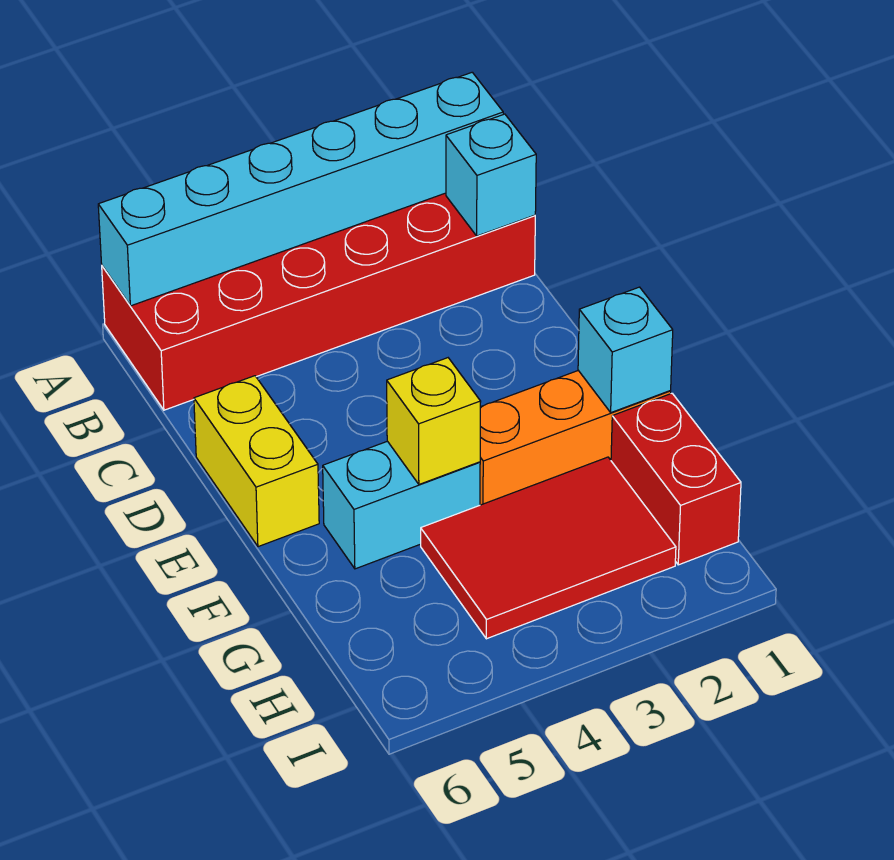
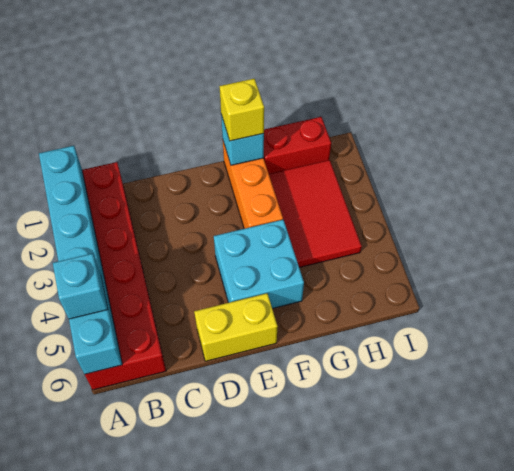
cyan 1x1 brick [446,114,536,236] -> cyan 1x1 brick moved to [53,253,108,319]
cyan 1x2 brick [323,441,480,569] -> cyan 2x2 brick [214,220,304,308]
yellow 1x1 brick [387,358,481,484] -> yellow 1x1 brick moved to [220,79,264,141]

